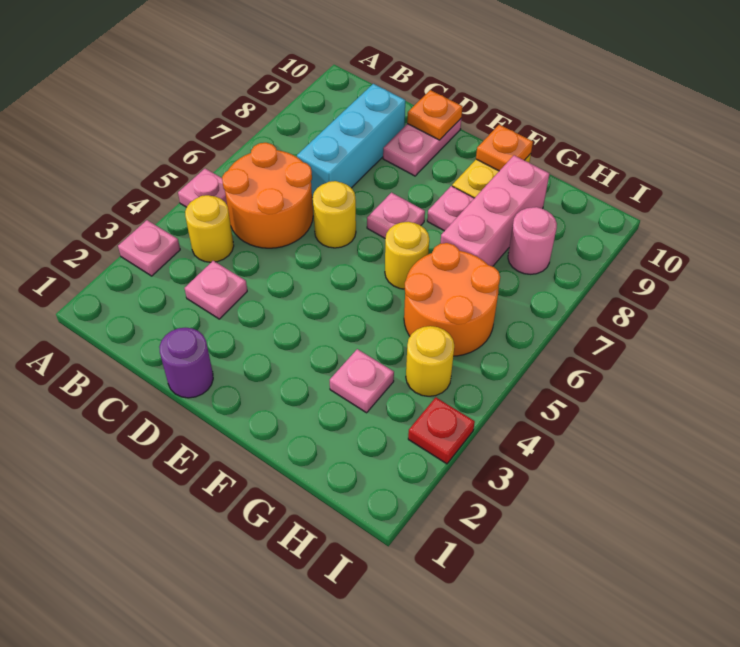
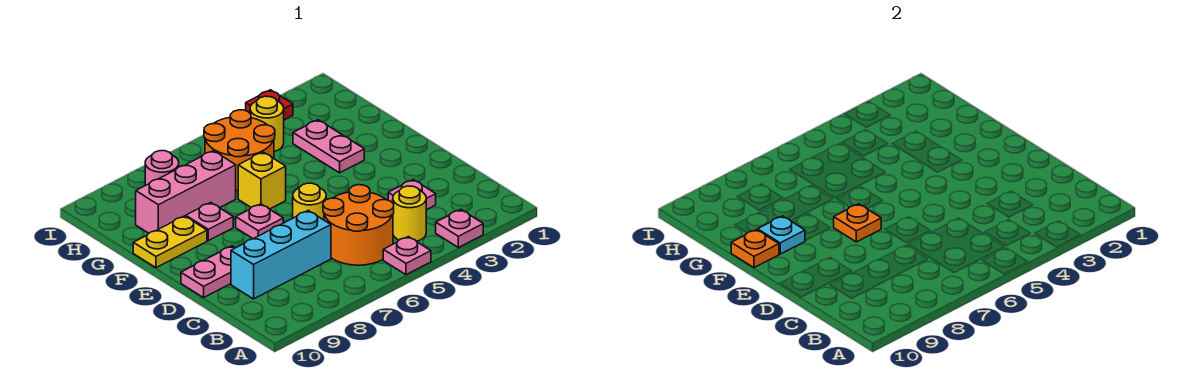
purple 1x1 round brick [159,328,213,398] -> none
orange 1x1 plate [407,90,462,140] -> orange 1x1 plate moved to [834,204,881,242]
yellow 1x1 round brick [385,222,429,289] -> yellow 1x1 brick [238,152,286,209]
none -> cyan 1x1 plate [758,216,805,254]
pink 1x1 plate [330,349,394,413] -> pink 1x2 plate [293,120,364,173]

